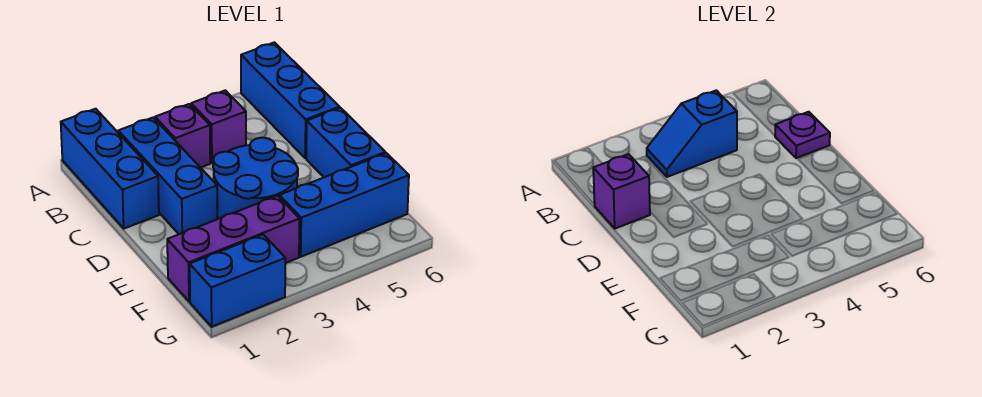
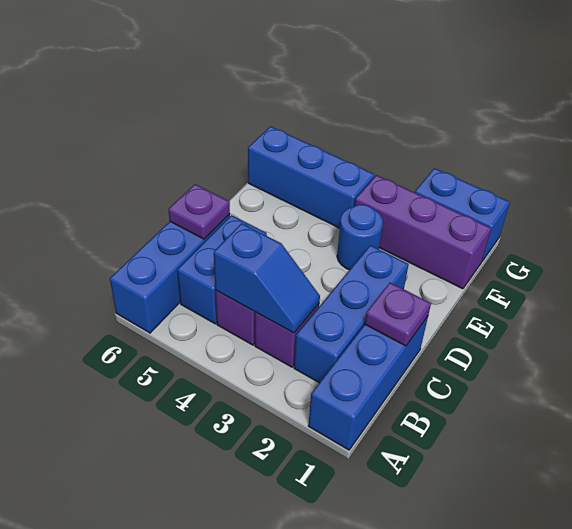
purple 1x1 brick [593,154,650,229] -> purple 1x1 plate [365,283,431,346]
blue 2x2 round brick [213,138,298,219] -> blue 1x1 round brick [337,205,383,270]
blue 1x2 brick [306,108,385,177] -> blue 1x2 brick moved to [177,215,267,324]

